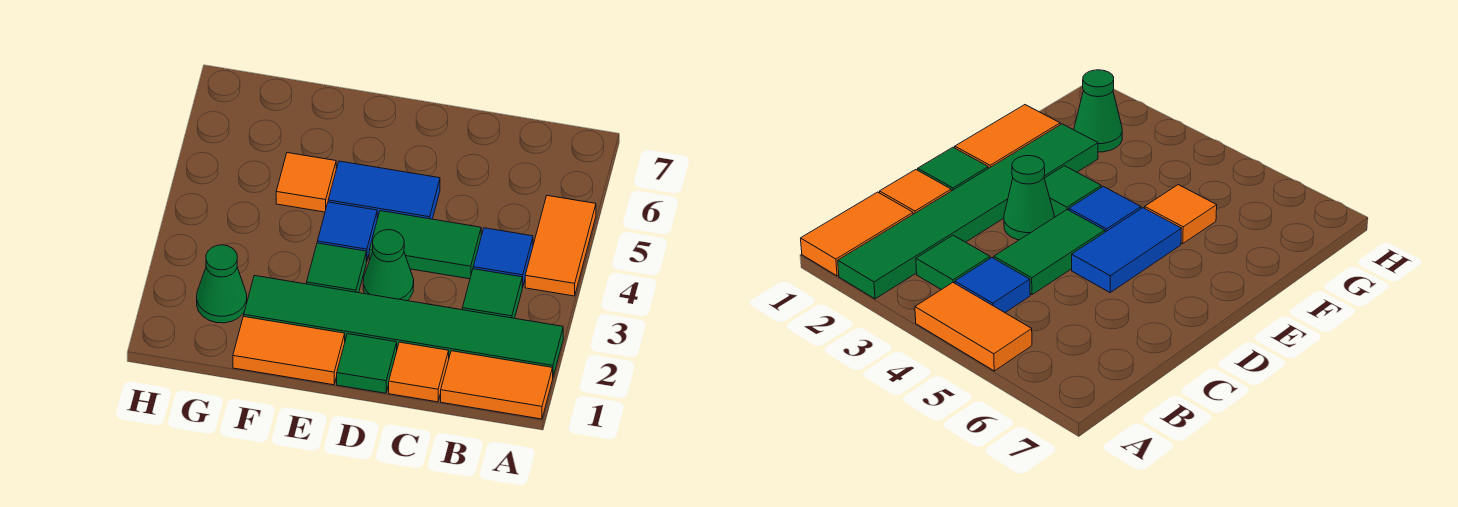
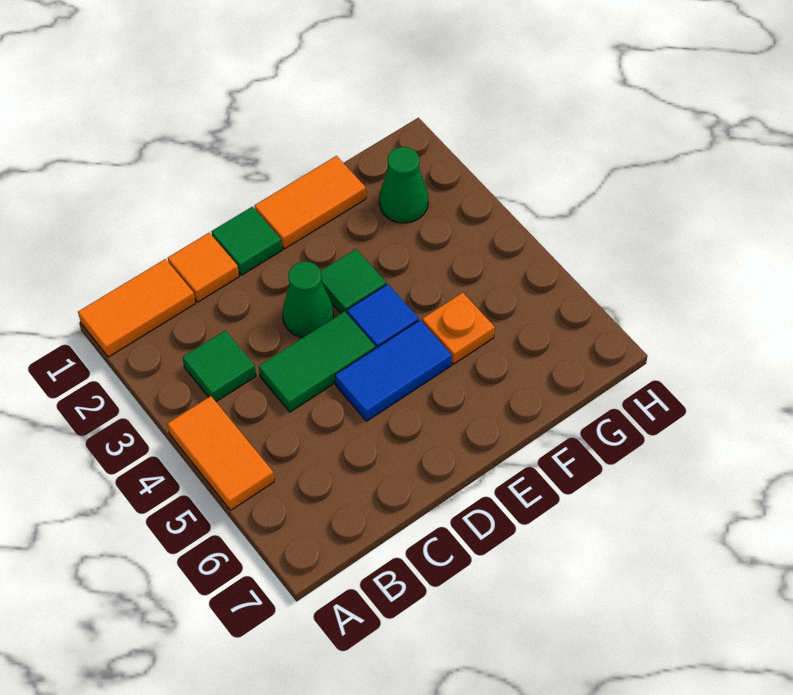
green 1x6 tile [244,276,563,376] -> none
blue 1x1 tile [473,228,533,287] -> none
orange 1x1 tile [276,153,336,212] -> orange 1x1 plate [422,293,495,364]

